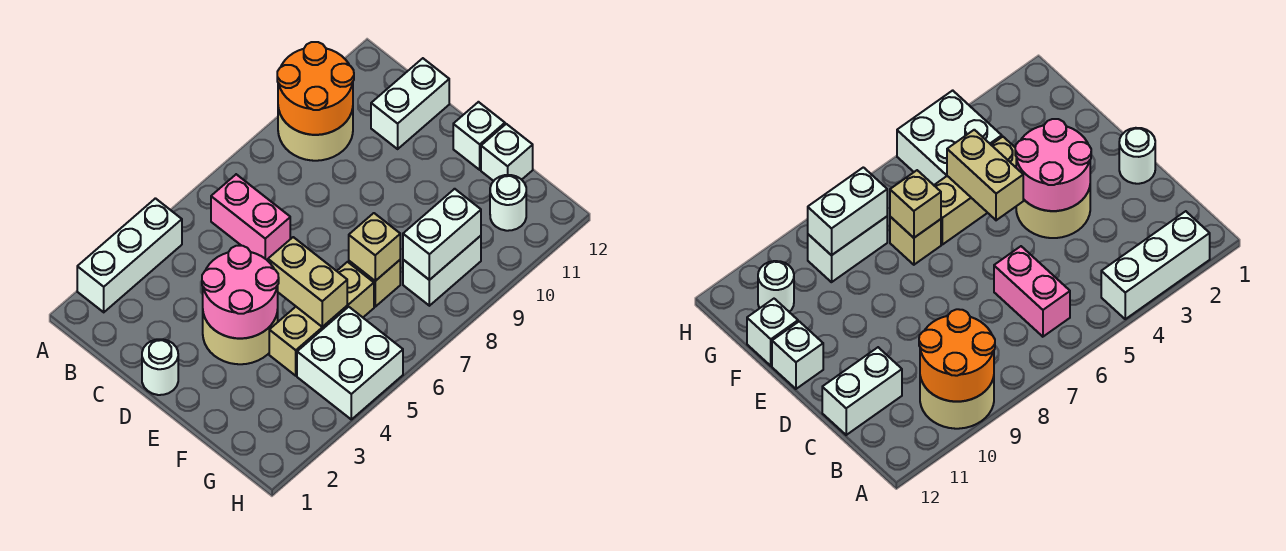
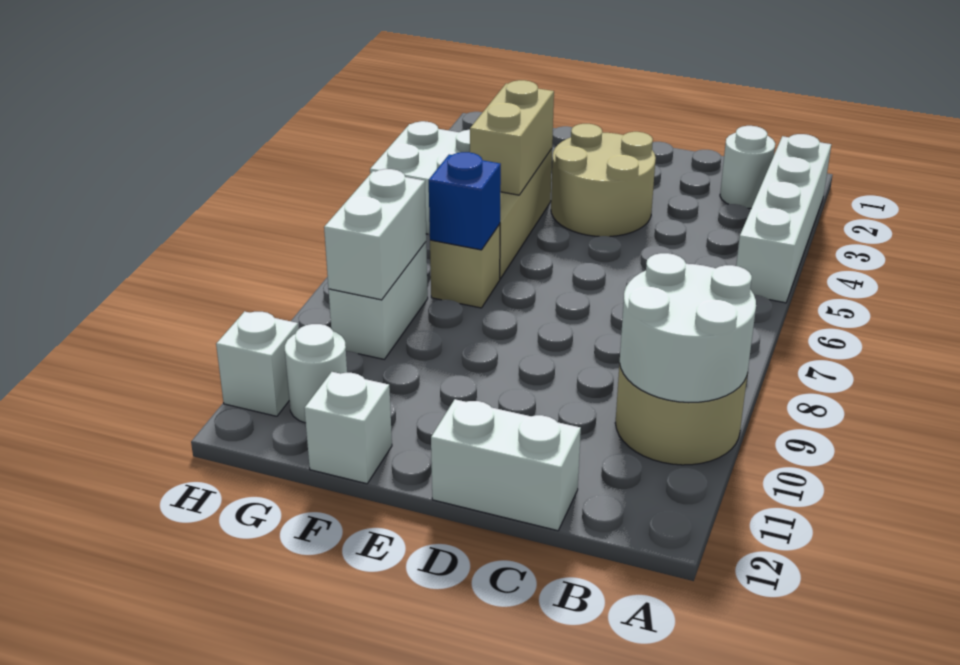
white 1x3 brick [77,198,182,312] -> white 1x4 brick [736,134,831,303]
orange 2x2 round brick [277,42,354,135] -> white 2x2 round brick [620,253,756,403]
pink 1x2 brick [211,174,290,261] -> none
white 1x2 brick [371,58,449,149] -> white 1x2 brick turned to [431,399,581,531]
white 1x1 round brick [142,339,178,395] -> white 1x1 round brick moved to [720,126,775,208]
pink 2x2 round brick [202,246,279,338] -> none
tan 1x2 brick [268,237,347,327] -> tan 1x2 brick turned to [470,80,554,195]
white 1x1 brick [453,102,505,170] -> white 1x1 brick moved to [216,311,298,416]
tan 1x1 brick [349,213,400,281] -> blue 1x1 brick [429,152,501,250]

